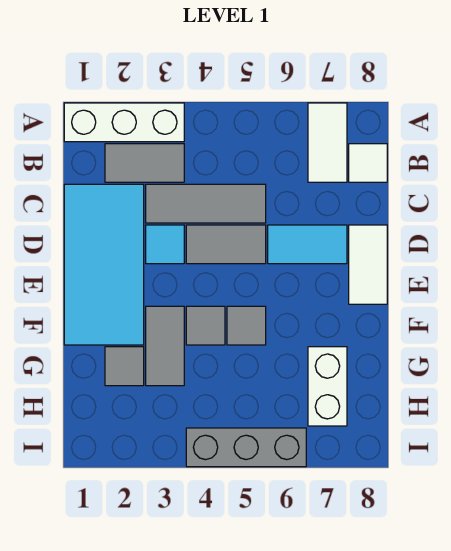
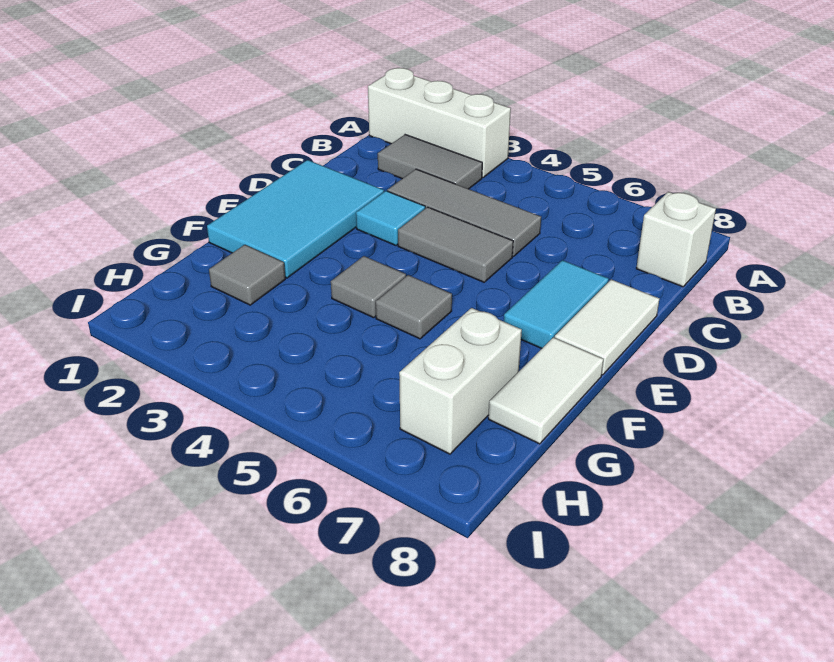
white 1x2 tile [308,103,347,182] -> white 1x2 tile moved to [488,337,603,444]
white 1x1 tile [349,144,387,182] -> white 1x1 brick [636,192,716,287]
cyan 2x4 tile [64,184,144,345] -> cyan 2x3 tile [207,160,384,278]
cyan 1x2 tile [268,225,347,264] -> cyan 1x2 tile turned to [504,260,609,348]
grey 1x2 tile [146,306,184,386] -> none
grey 1x3 brick [186,428,306,467] -> none

